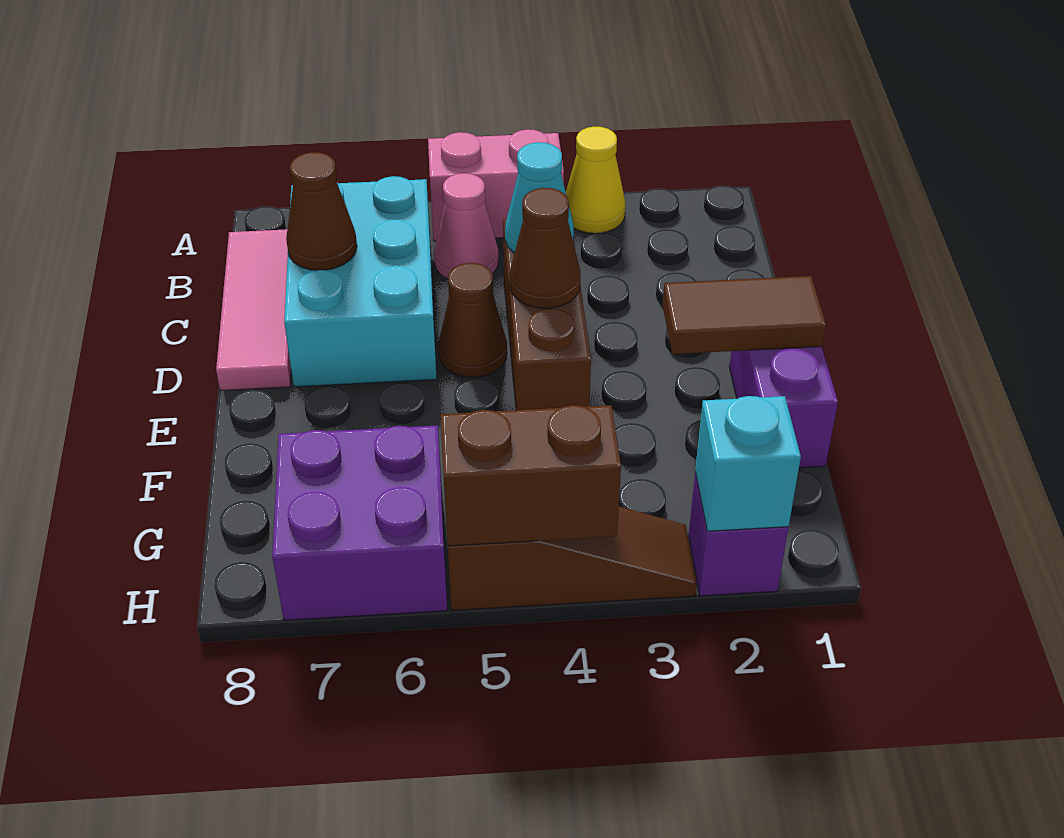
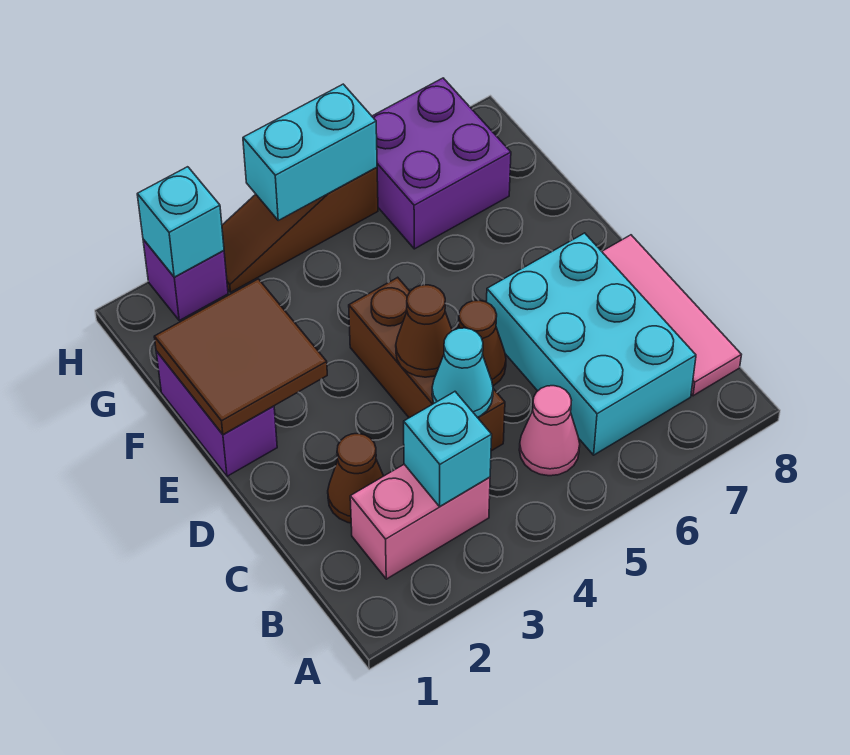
yellow 1x1 cone [566,126,625,233] -> none
pink 1x2 brick [428,129,564,241] -> pink 1x2 brick moved to [350,464,490,579]
none -> cyan 1x1 brick [404,392,492,507]
brown 1x1 cone [286,152,357,270] -> brown 1x1 cone moved to [328,434,383,523]
brown 1x2 tile [663,276,826,354] -> brown 2x2 tile [154,279,327,434]
brown 1x2 brick [441,405,621,546] -> cyan 1x2 brick [243,84,377,220]

